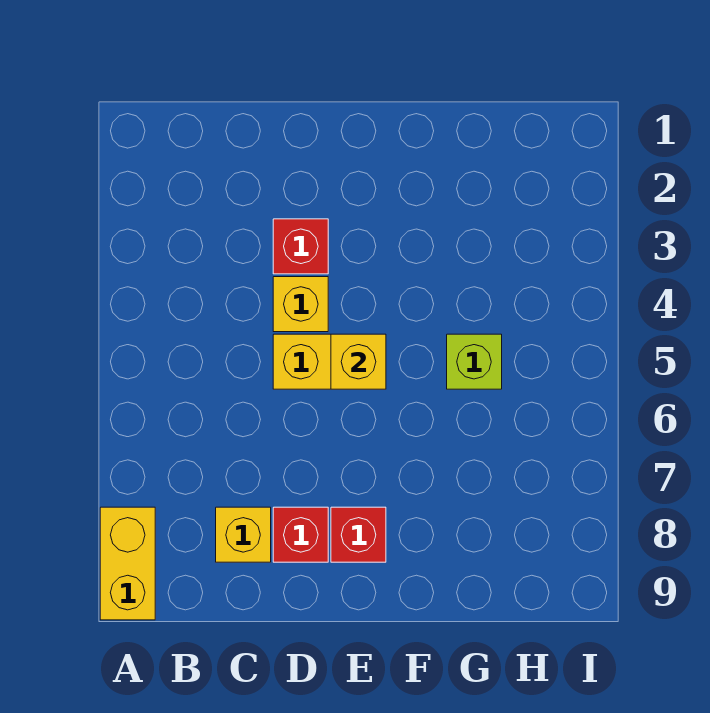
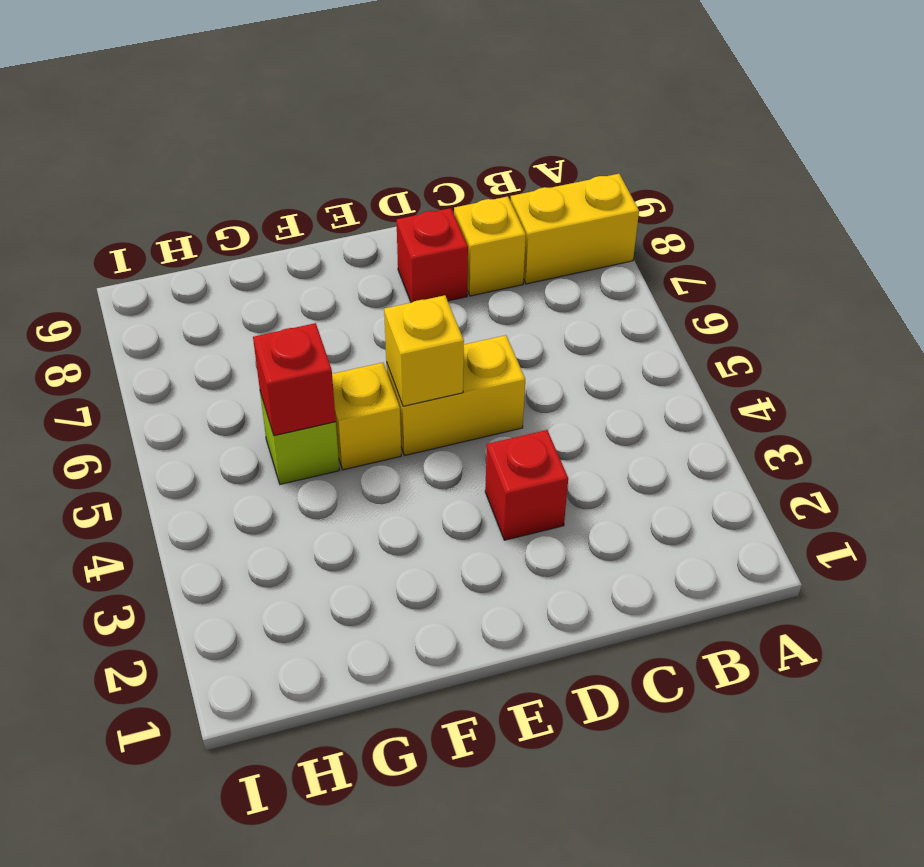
yellow 1x2 brick [100,507,155,620] -> yellow 1x2 brick turned to [511,174,639,284]
yellow 1x1 brick [273,277,328,332] -> yellow 1x1 brick moved to [332,363,401,470]
red 1x1 brick [331,507,386,562] -> red 1x1 brick moved to [253,323,336,436]

